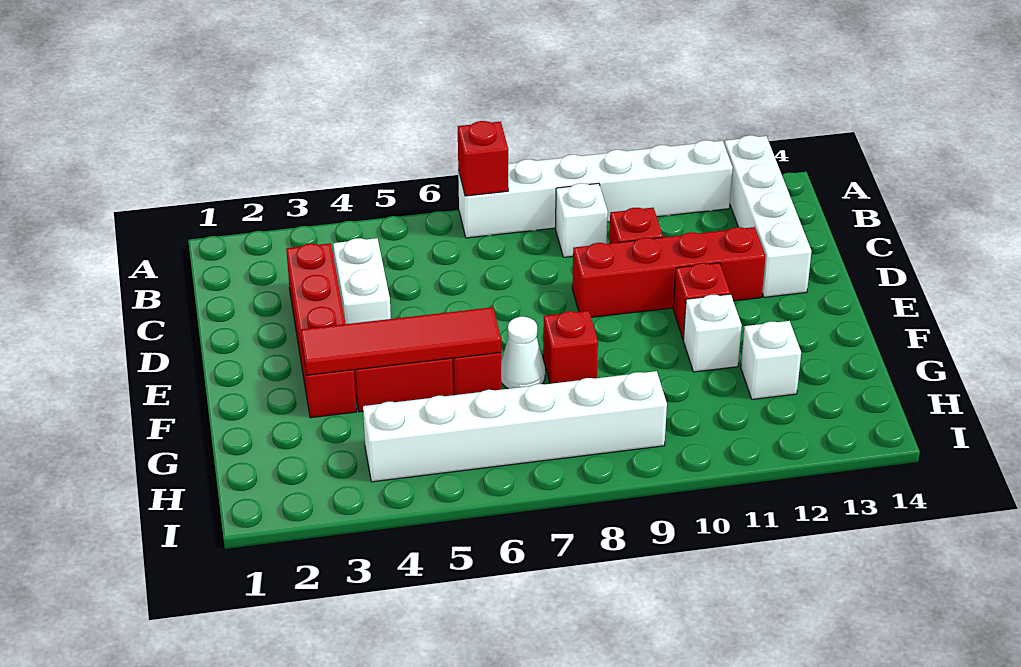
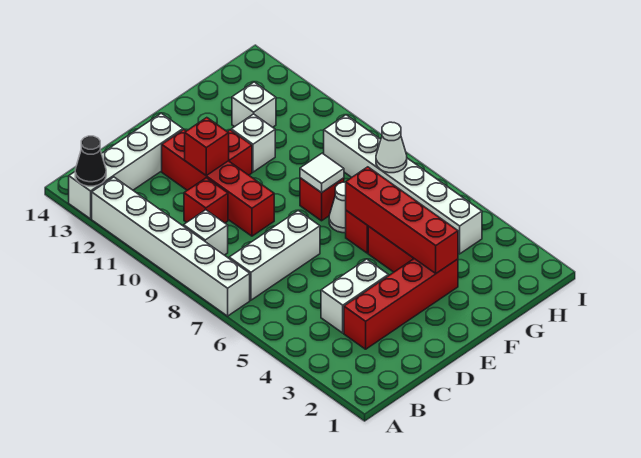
red 1x1 brick [458,121,508,196] -> red 1x1 brick moved to [185,118,229,175]
none -> black 1x1 cone [75,136,106,186]
none -> white 1x3 brick [229,211,320,300]
red 1x4 tile [301,307,501,375] -> red 1x4 brick [346,167,458,273]
none -> white 1x1 tile [300,153,344,193]
none -> white 1x1 cone [376,122,407,173]

